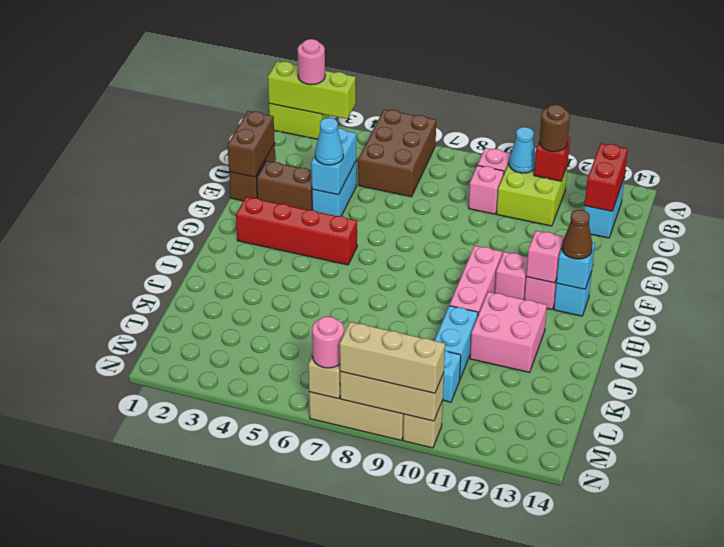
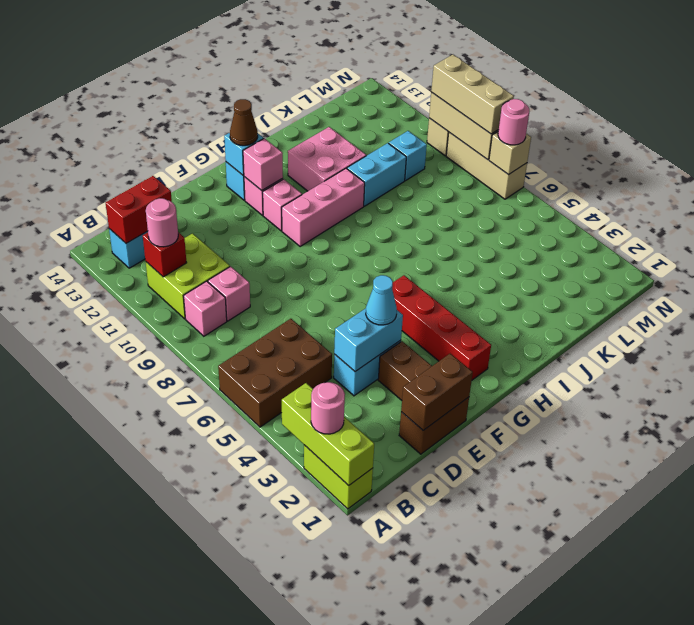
cyan 1x1 cone [509,127,536,173] -> none
brown 1x1 round brick [539,105,570,152] -> pink 1x1 round brick [146,198,178,247]

